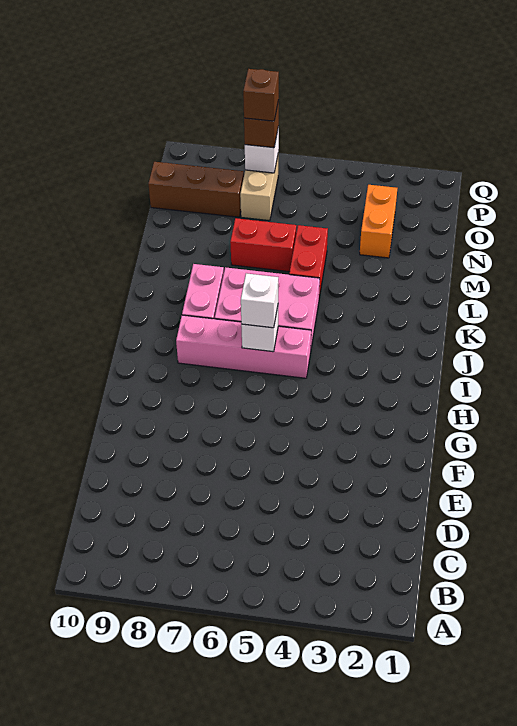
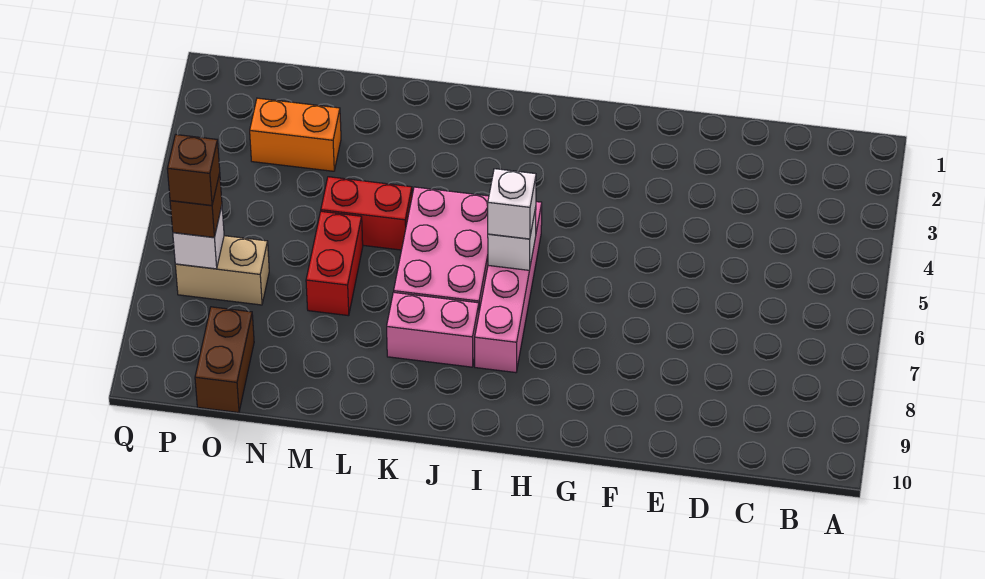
brown 1x3 brick [148,162,244,217] -> brown 1x2 brick [195,307,254,413]

